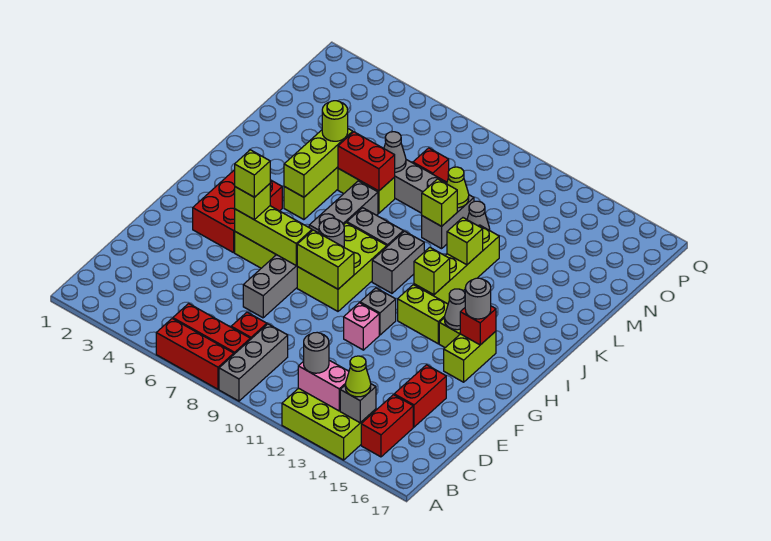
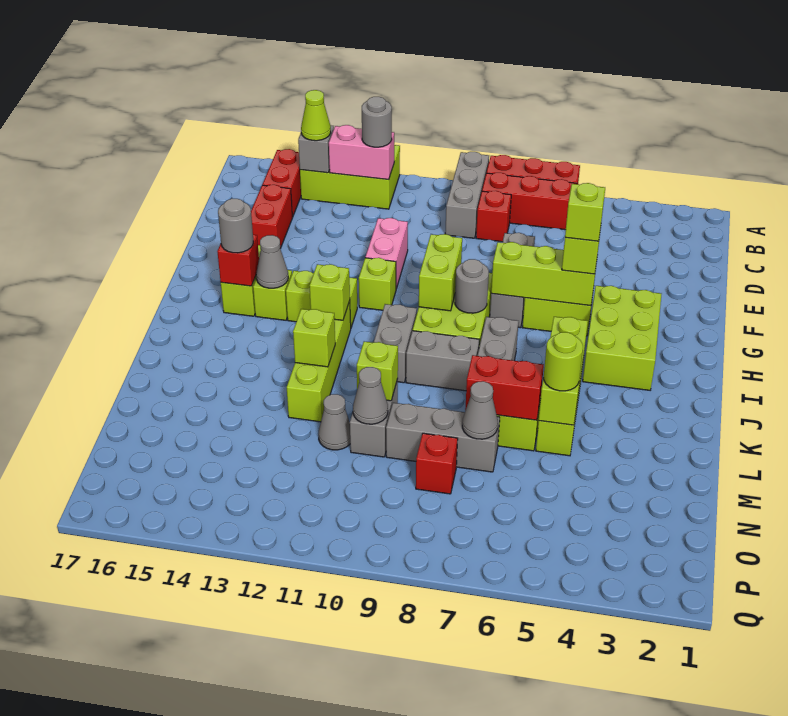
pink 1x1 brick [344,303,379,350] -> pink 1x2 brick [365,218,408,289]
red 2x3 brick [193,170,282,253] -> lime 2x3 brick [583,286,661,390]
lime 1x2 brick [297,230,354,289] -> lime 1x2 brick turned to [419,234,462,311]
grey 1x1 brick [360,288,396,335] -> lime 1x1 brick [359,258,396,310]
lime 1x1 cone [447,167,469,208] -> grey 1x1 cone [353,367,388,424]

